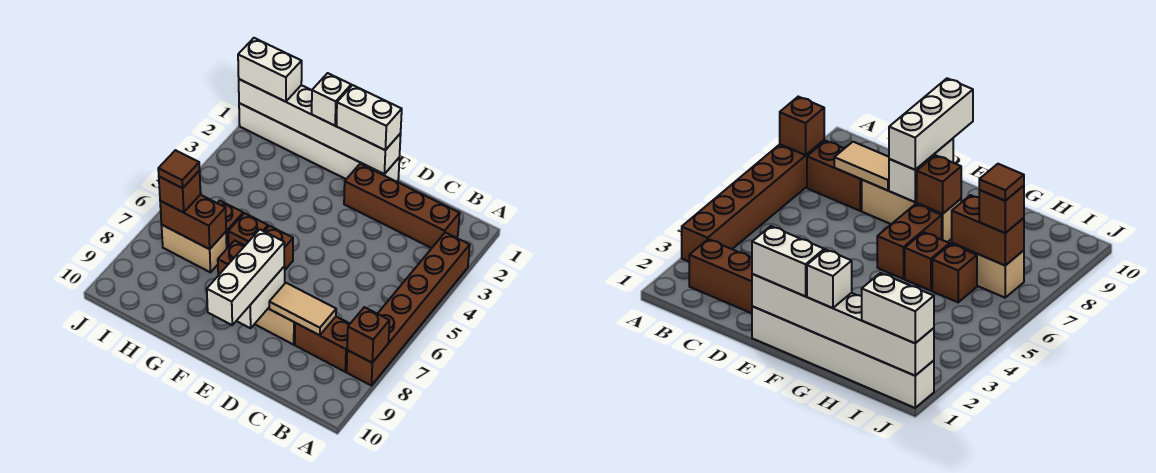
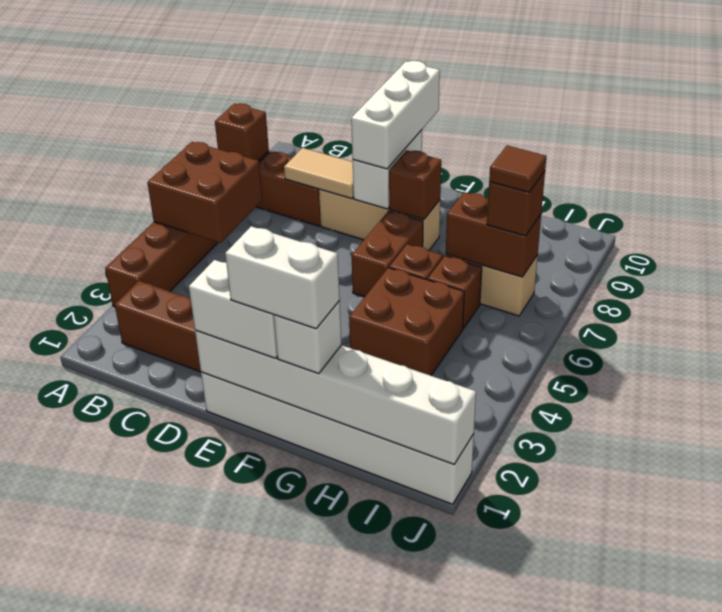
none -> brown 2x2 brick [147,142,262,243]
none -> brown 2x2 brick [349,268,464,376]
white 1x2 brick [238,38,302,102] -> white 1x2 brick moved to [225,226,340,329]

